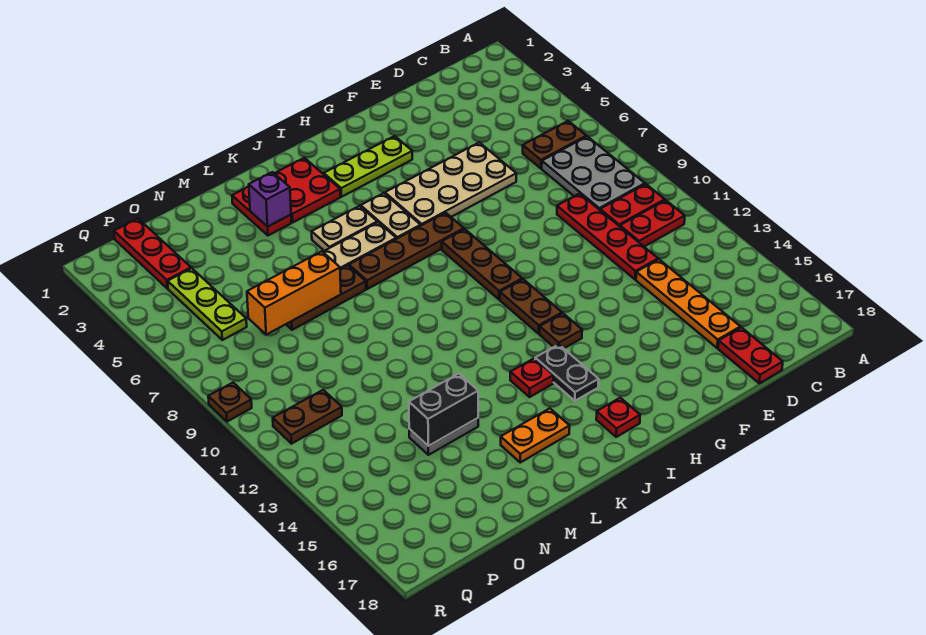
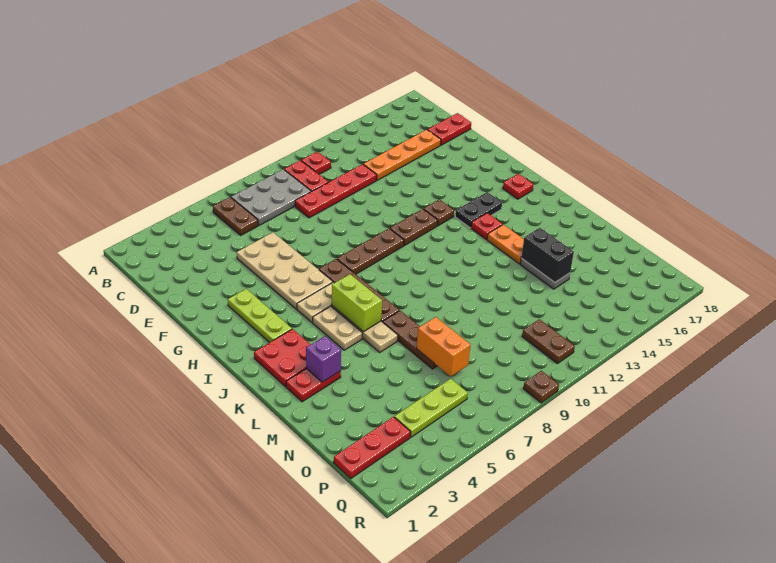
red 1x2 plate [620,200,685,247] -> red 1x1 plate [301,152,331,174]
none -> lime 1x2 brick [332,274,382,332]
orange 1x2 plate [501,408,570,462] -> orange 1x2 plate moved to [487,224,524,264]
orange 1x3 brick [247,251,341,335] -> orange 1x2 brick [417,317,470,376]

